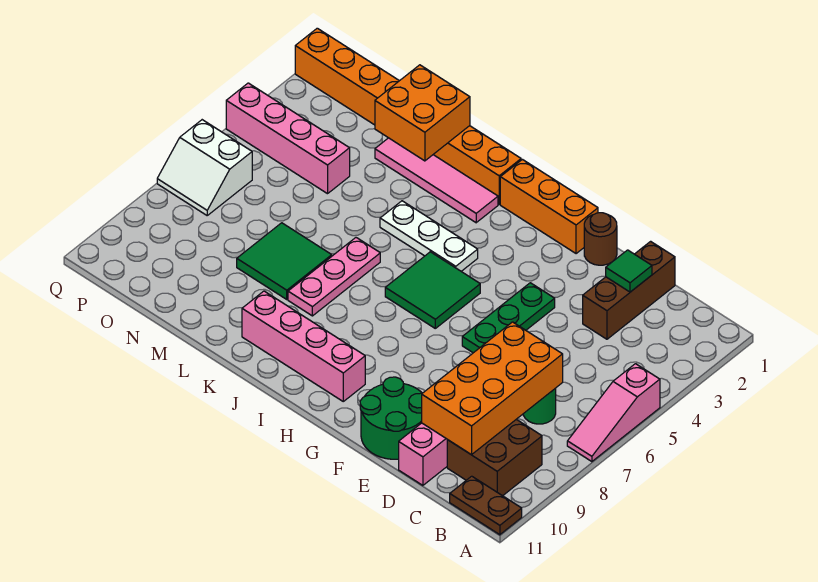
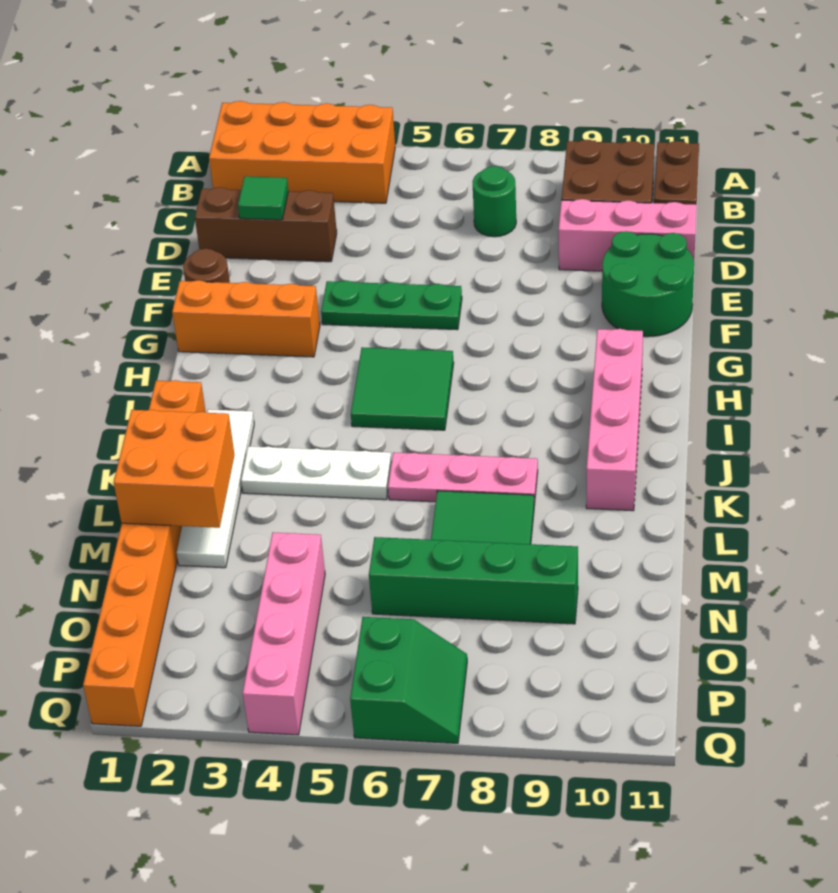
pink 1x3 slope [567,364,660,462] -> none
orange 2x4 brick [422,322,563,455] -> orange 2x4 brick moved to [209,101,395,203]
orange 1x3 brick [500,159,598,254] -> orange 1x3 brick turned to [172,280,320,357]
white 1x3 plate [380,201,478,271] -> white 1x3 plate turned to [241,446,392,500]
pink 1x4 tile [375,138,498,223] -> white 1x4 tile [177,409,254,568]
none -> green 1x4 brick [369,537,578,624]
white 2x2 slope [157,120,252,215] -> green 2x2 slope [350,617,467,743]

